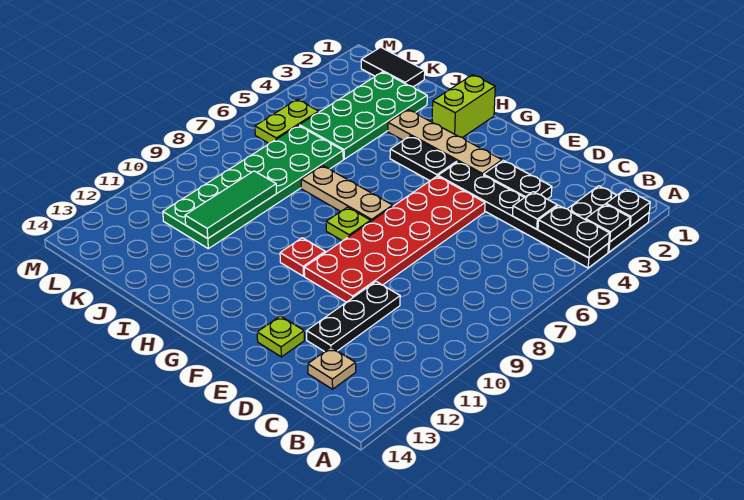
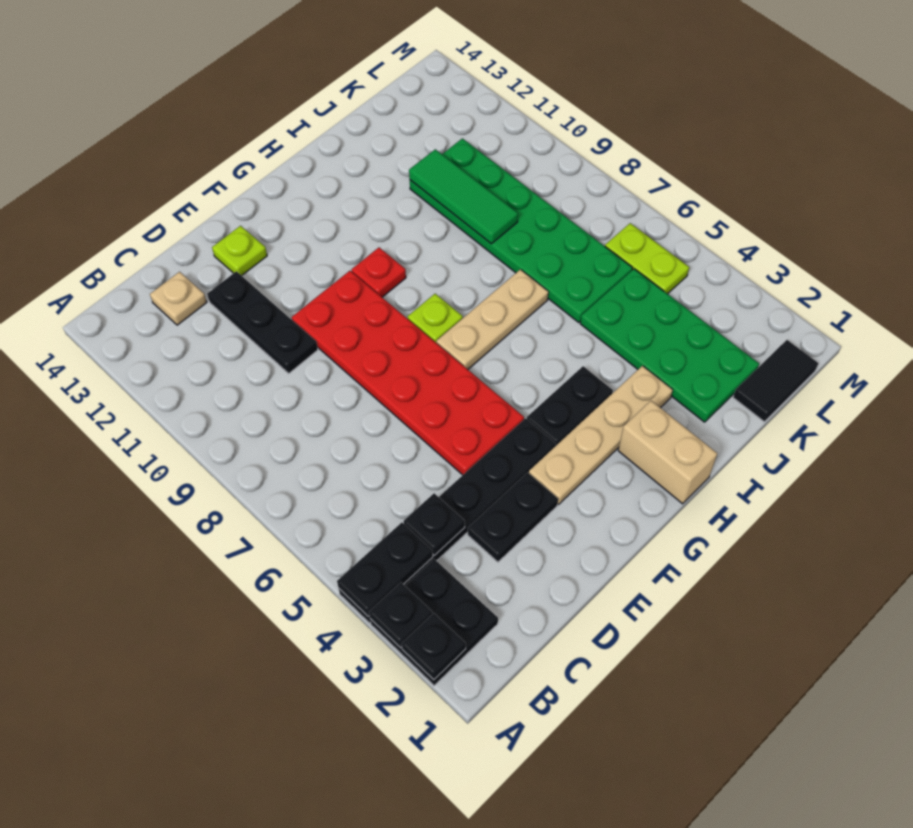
lime 1x2 brick [432,75,495,138] -> tan 1x2 brick [618,401,717,504]

